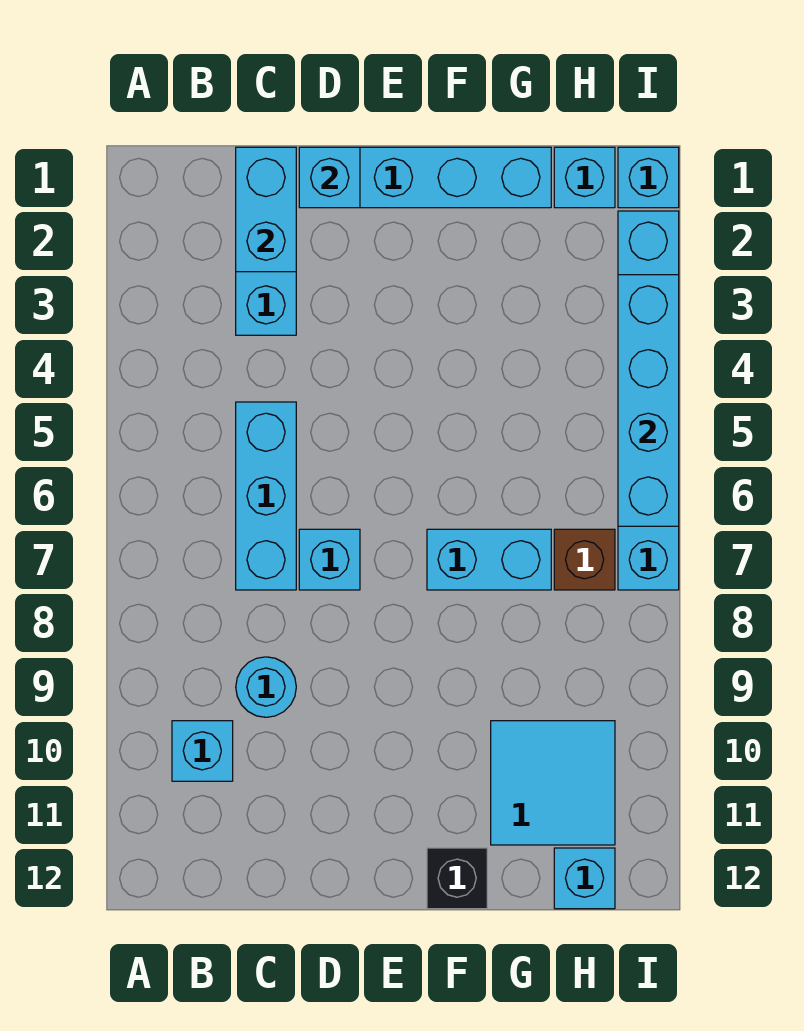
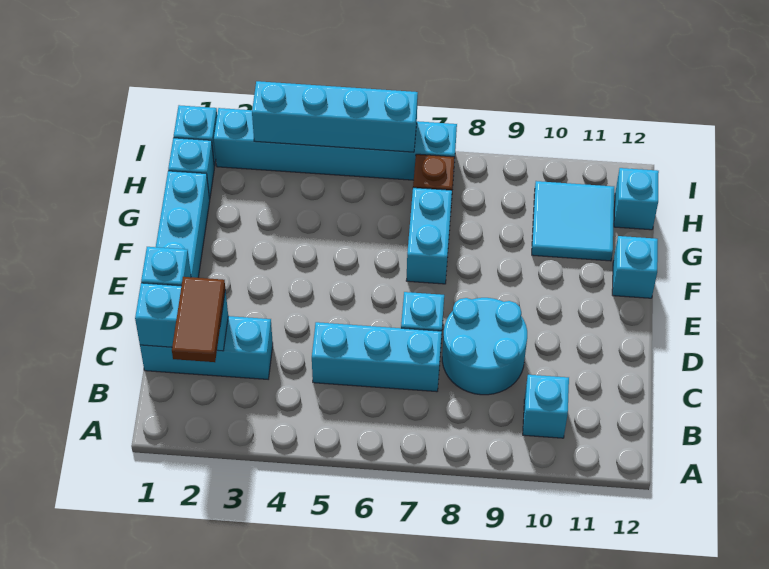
none -> brown 1x2 tile [172,277,225,362]
cyan 1x1 round brick [236,657,296,717] -> cyan 2x2 round brick [442,298,527,395]
black 1x1 brick [427,848,487,909] -> cyan 1x1 brick [612,236,658,298]

